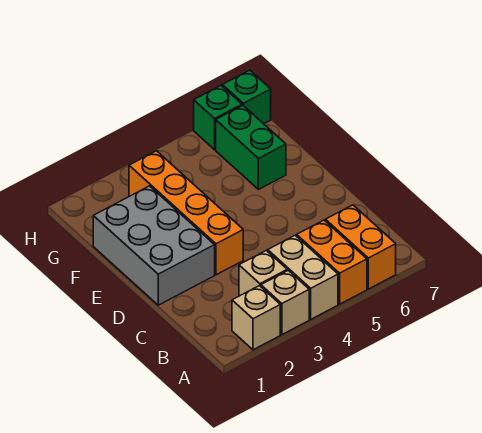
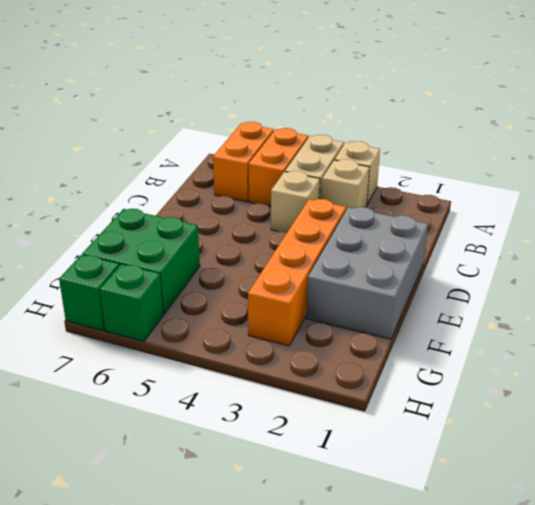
tan 1x1 brick [232,286,280,350] -> tan 1x1 brick moved to [271,171,320,232]
green 1x2 brick [216,105,286,189] -> green 2x2 brick [82,209,200,314]

